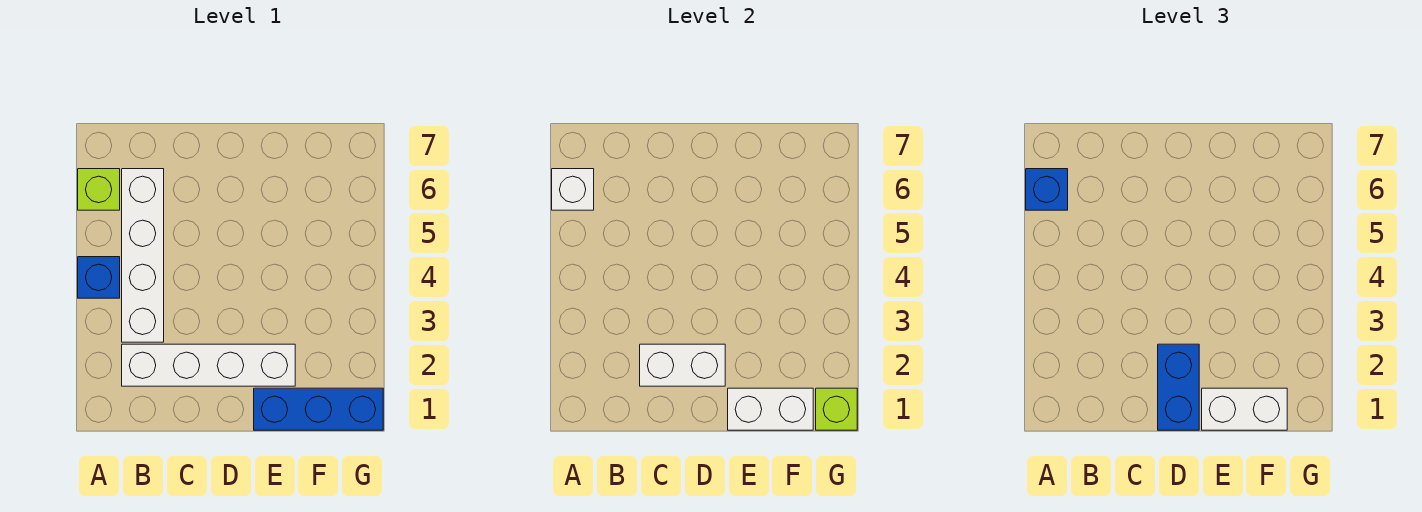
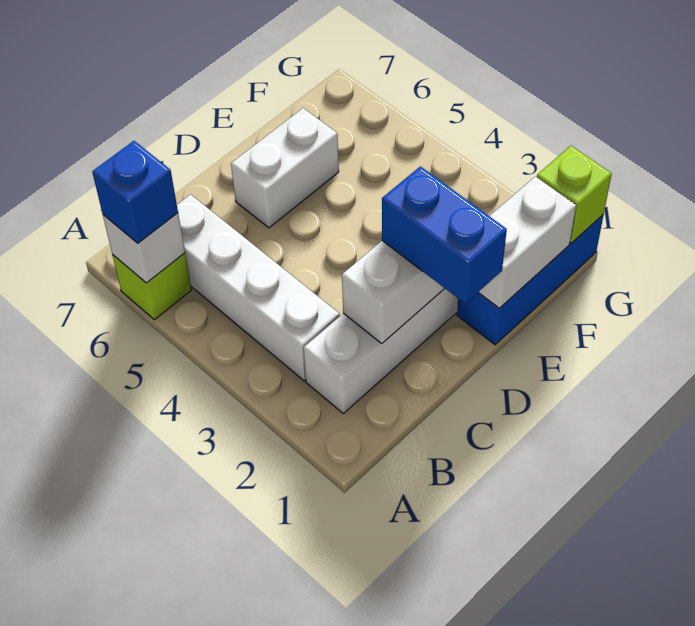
blue 1x1 brick [78,257,120,298] -> none
white 1x2 brick [1202,388,1287,430] -> white 1x2 brick moved to [231,108,339,228]

